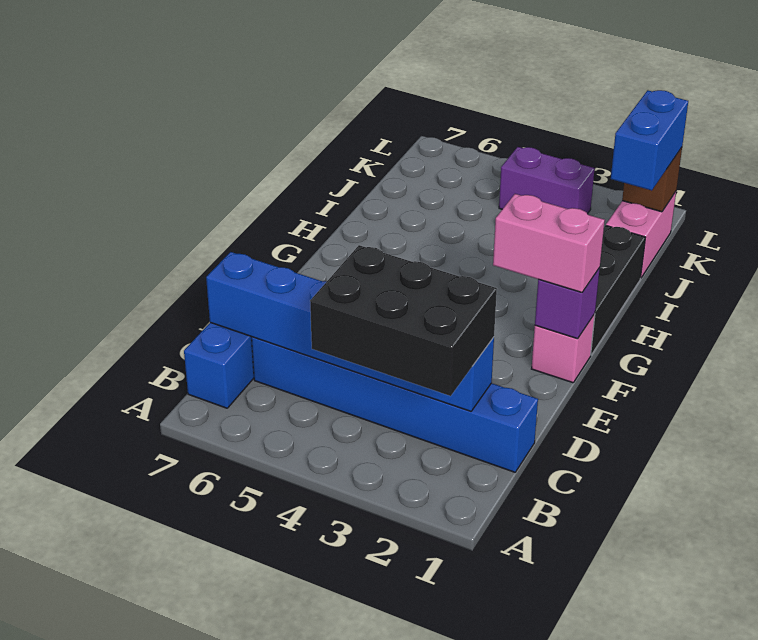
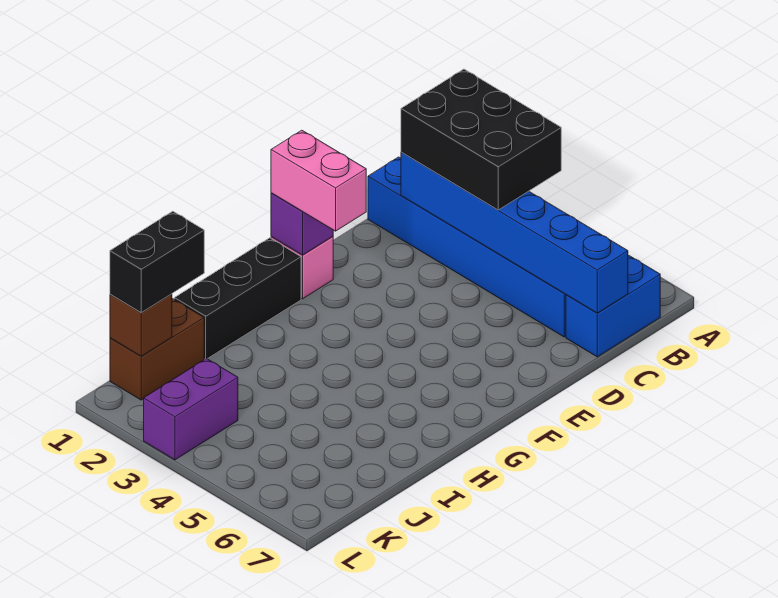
pink 1x2 brick [606,192,676,278] -> brown 1x2 brick [110,299,204,400]
blue 1x2 brick [611,90,688,191] -> black 1x2 brick [110,211,204,312]
purple 1x2 brick [499,147,595,214] -> purple 1x2 brick turned to [144,359,238,460]

